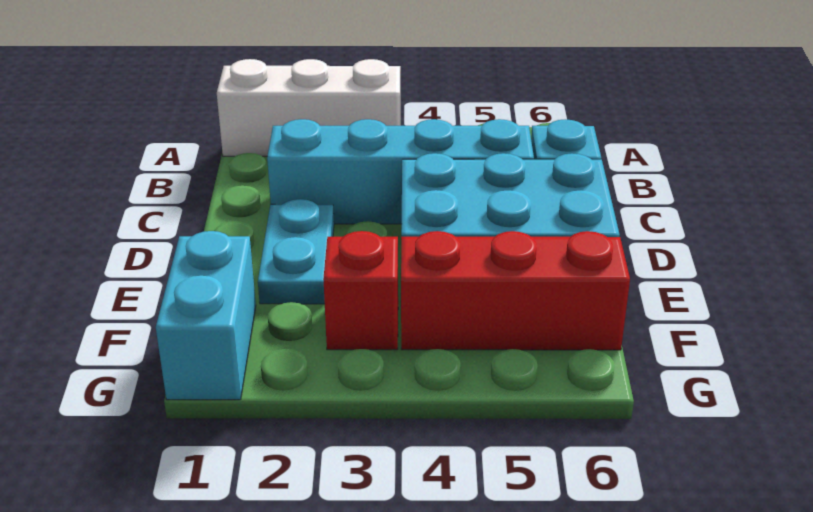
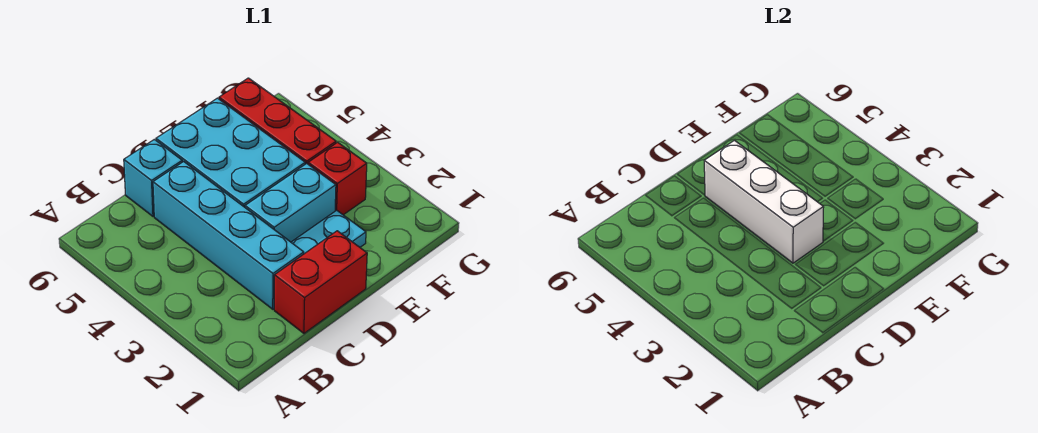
white 1x3 brick [217,59,400,156] -> white 1x3 brick moved to [704,140,824,263]
none -> red 1x2 brick [274,231,367,333]
cyan 1x2 brick [156,231,256,400] -> cyan 1x2 brick moved to [245,163,336,242]

